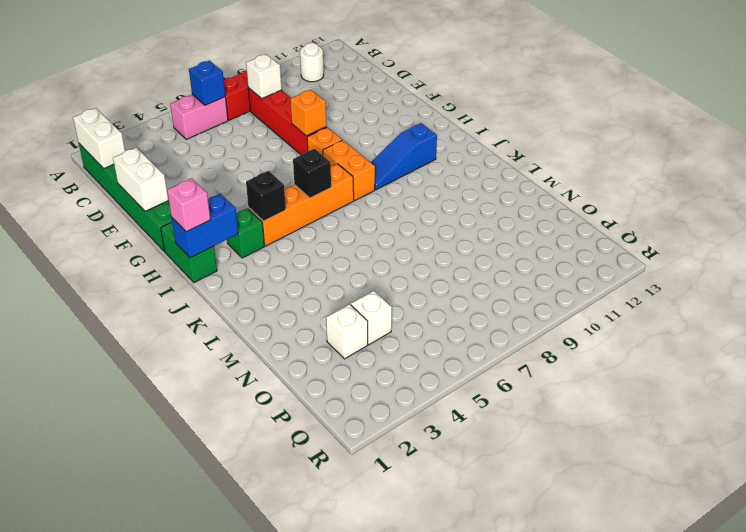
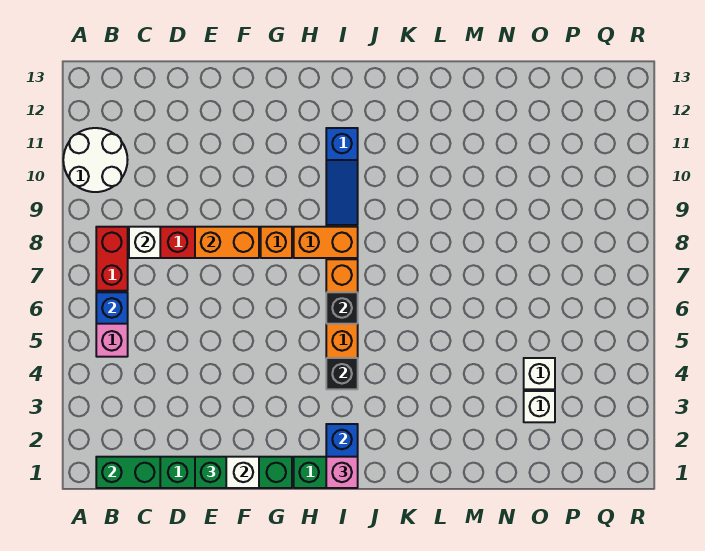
white 1x2 brick [73,108,125,168] -> green 1x2 brick [96,457,160,488]
white 1x1 round brick [300,43,324,82] -> white 2x2 round brick [63,128,127,192]
orange 1x1 brick [290,90,326,136] -> orange 1x2 brick [195,227,259,258]
green 1x1 brick [227,208,265,258] -> green 1x1 brick moved to [195,457,226,488]

